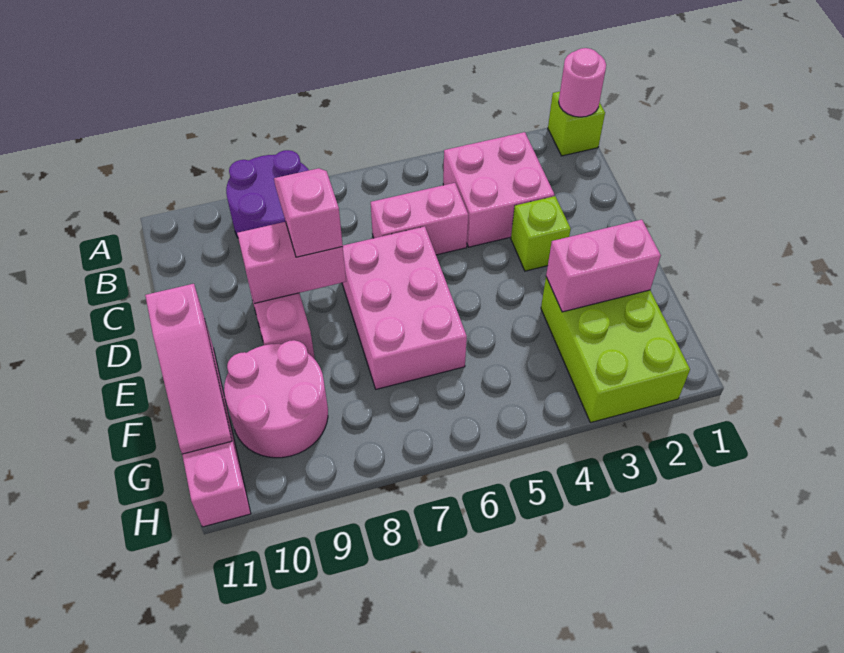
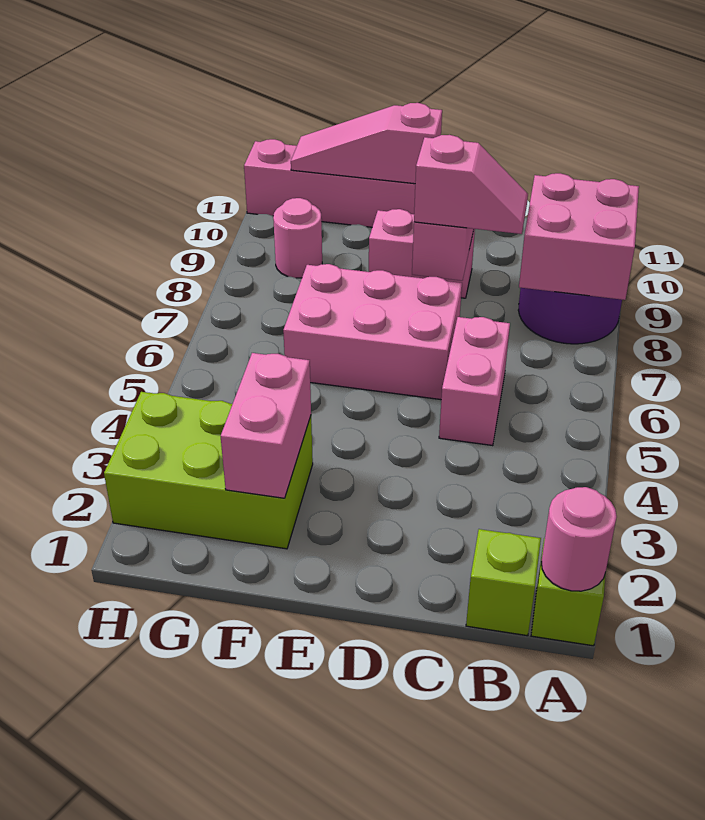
pink 2x2 brick [443,132,554,247] -> pink 2x2 brick moved to [519,173,639,300]
lime 1x1 brick [511,196,571,271] -> lime 1x1 brick moved to [466,529,541,636]
pink 2x2 round brick [224,340,328,458] -> pink 1x1 round brick [273,198,322,278]

